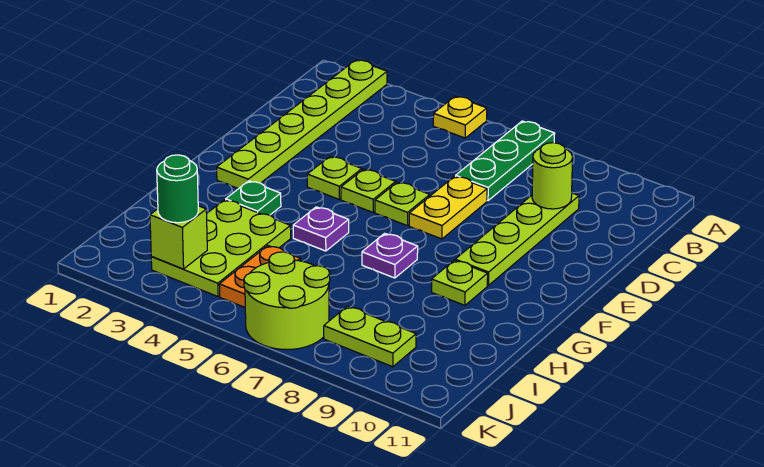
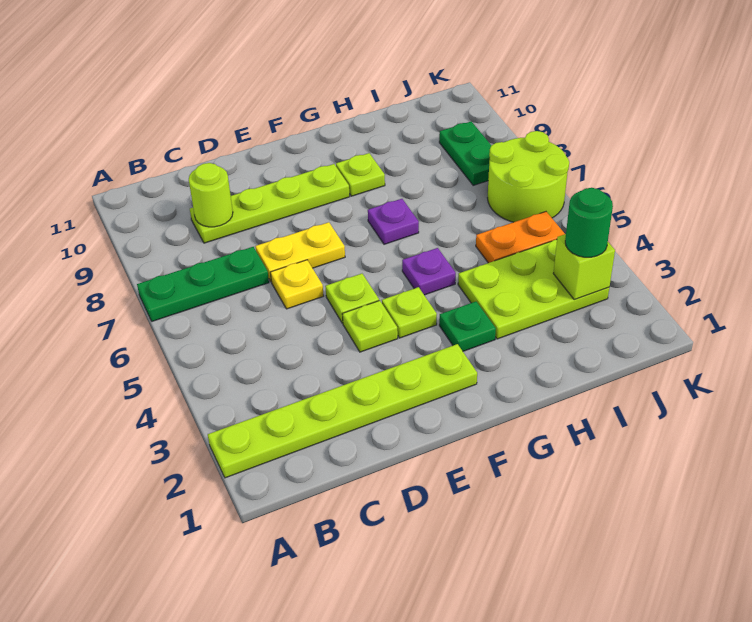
yellow 1x1 plate [433,96,487,138] -> yellow 1x1 plate moved to [270,260,324,309]
lime 1x1 plate [375,182,430,226] -> lime 1x1 plate moved to [382,287,437,338]
lime 1x2 plate [324,306,416,367] -> green 1x2 plate [439,121,491,185]

